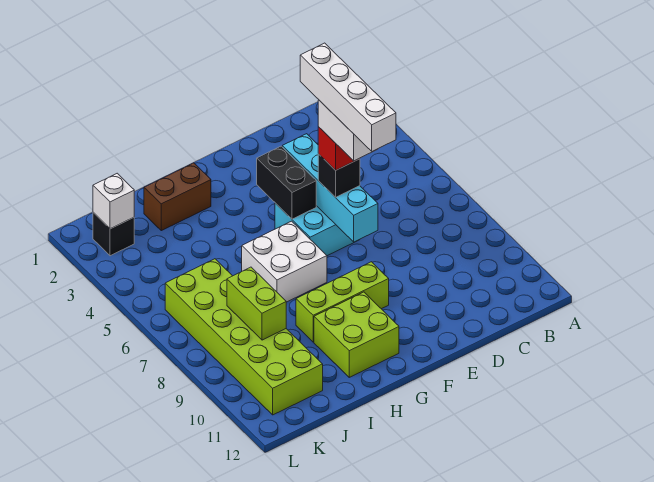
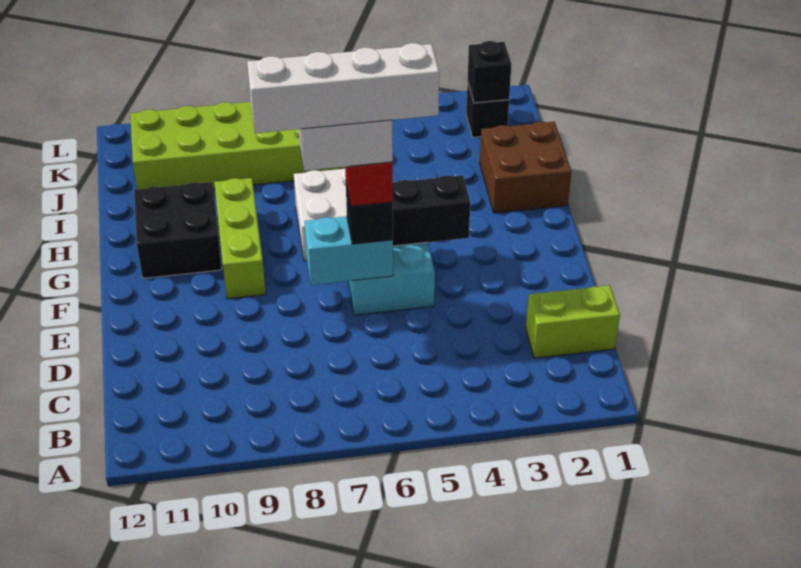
cyan 1x4 brick [282,134,378,242] -> cyan 1x2 brick [304,216,393,285]
lime 2x2 brick [314,292,399,377] -> black 2x2 brick [134,182,222,278]
brown 1x2 brick [144,163,211,231] -> brown 2x2 brick [480,122,571,213]
lime 1x2 brick [227,267,286,340] -> lime 1x2 brick moved to [526,285,620,358]
white 1x1 brick [93,173,134,229] -> black 1x1 brick [468,41,512,103]

